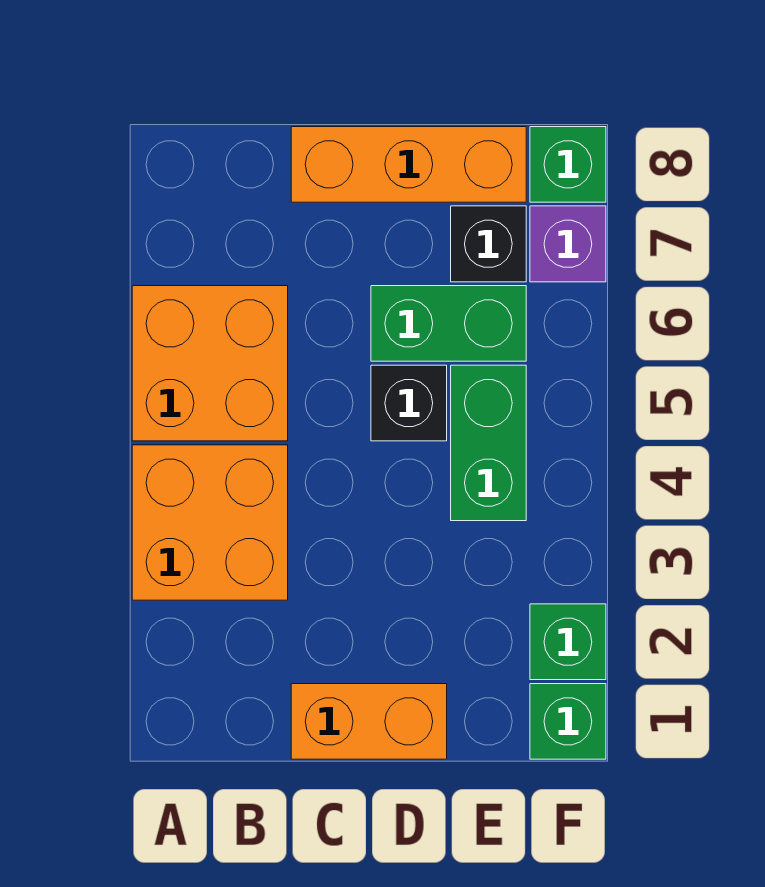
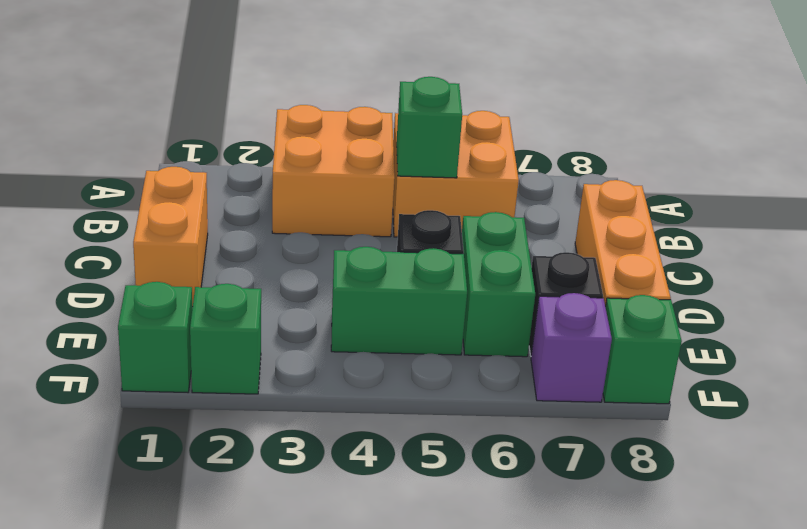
none -> green 1x1 brick [396,77,462,178]

